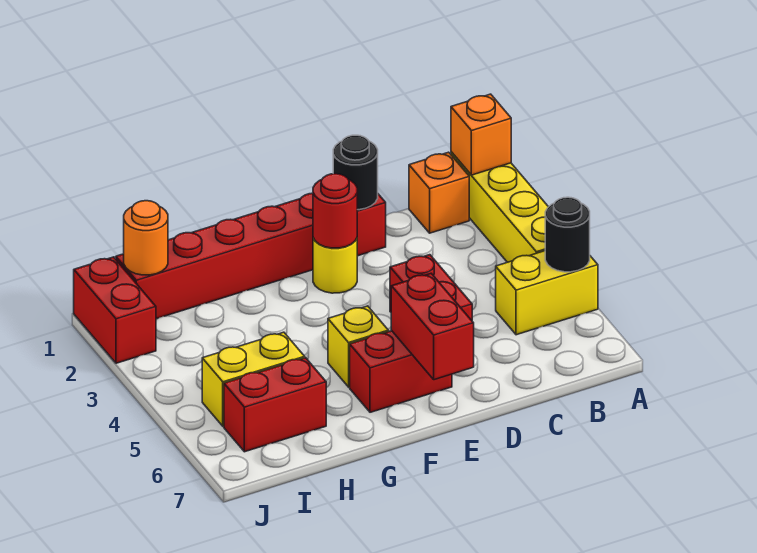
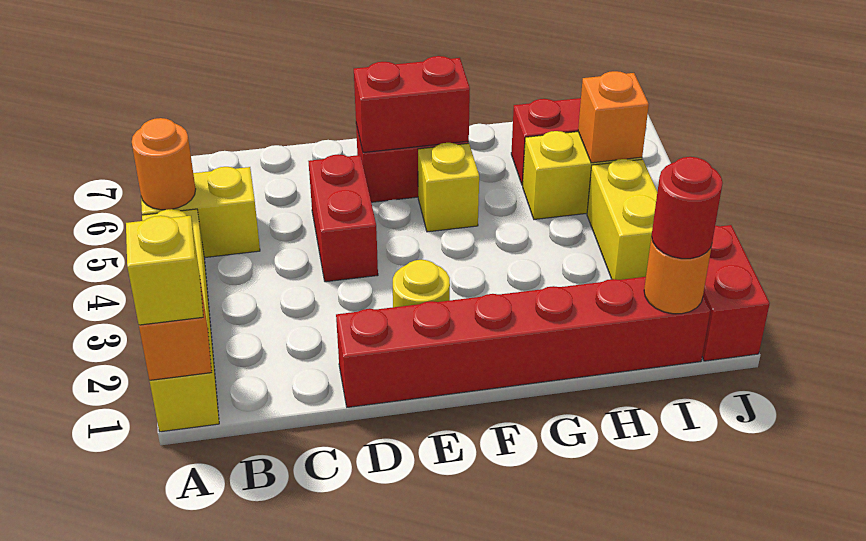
none -> yellow 1x1 brick [126,216,203,325]
black 1x1 round brick [545,197,590,272] -> orange 1x1 round brick [132,118,196,210]
orange 1x1 brick [409,152,469,233] -> orange 1x1 brick moved to [578,71,649,163]
black 1x1 round brick [333,135,378,210] -> none
red 1x1 round brick [313,174,357,248] -> red 1x1 round brick moved to [651,157,723,259]
red 1x2 brick [391,274,474,380] -> red 1x2 brick turned to [354,56,470,153]
none -> yellow 1x2 brick [587,159,657,280]

